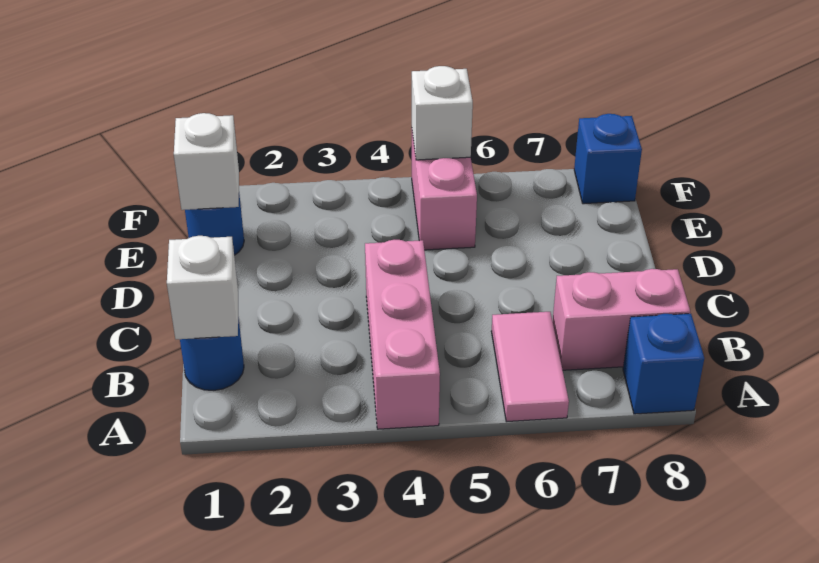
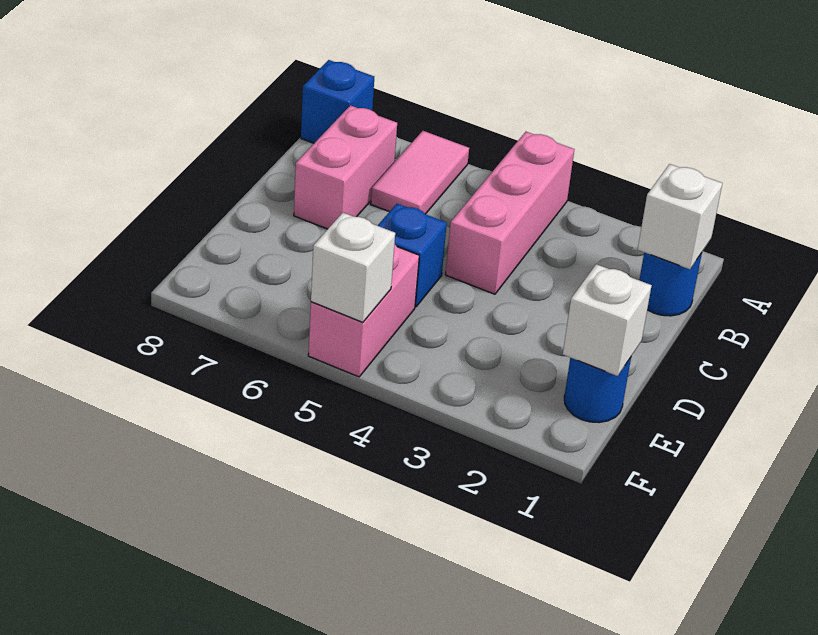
pink 1x2 brick [553,269,690,370] -> pink 1x2 brick turned to [294,105,397,229]
blue 1x1 brick [574,114,642,204] -> blue 1x1 brick moved to [378,204,447,307]

